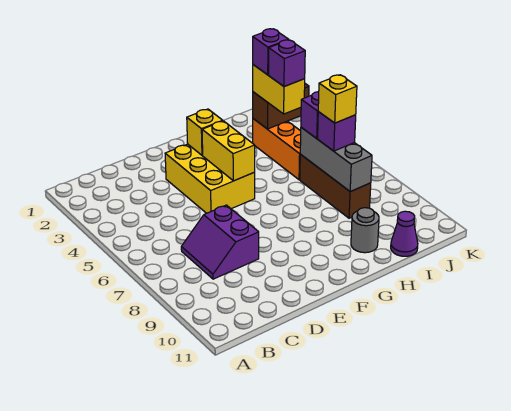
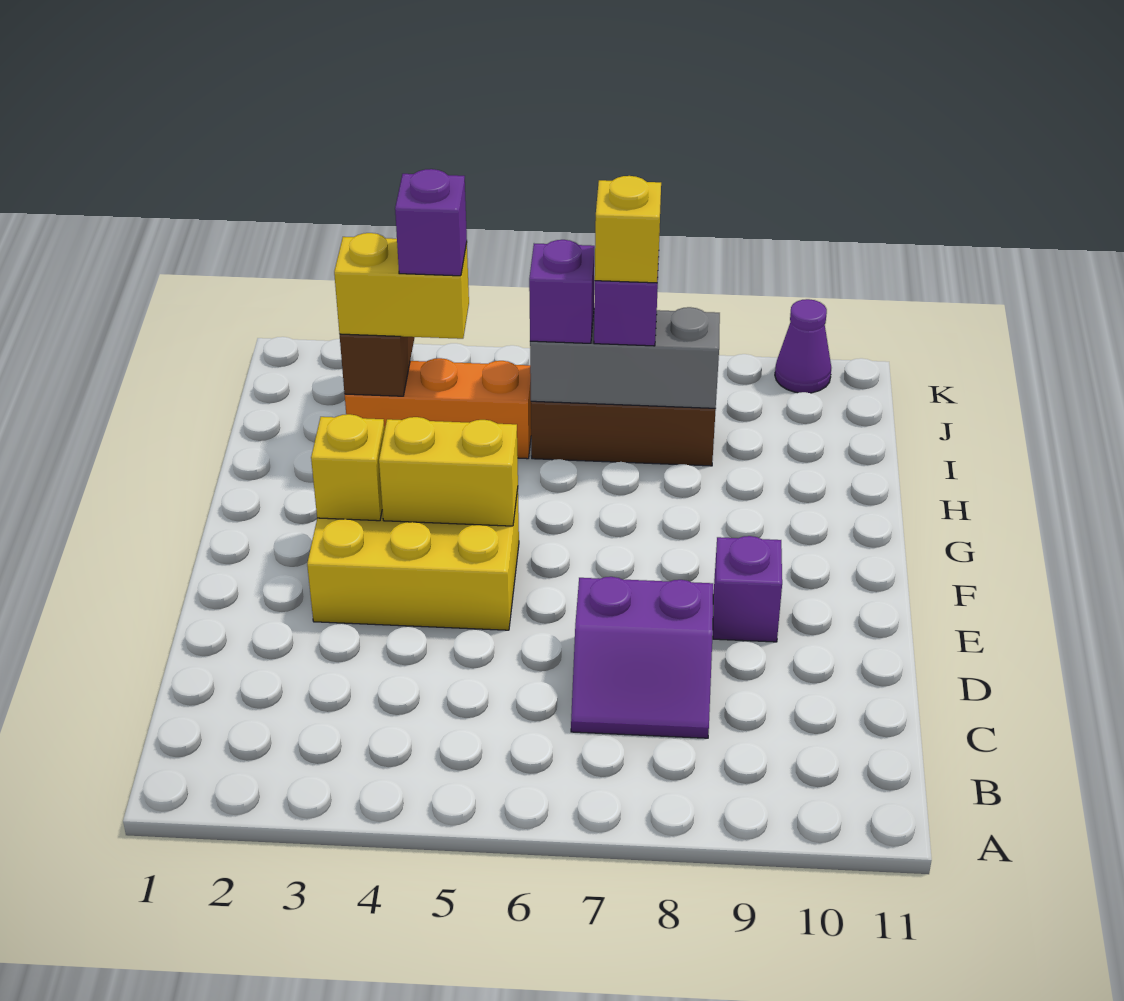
grey 1x1 round brick [351,208,379,253] -> none
purple 1x1 brick [253,29,289,75] -> purple 1x1 brick moved to [713,536,782,642]
purple 1x1 cone [391,211,418,256] -> purple 1x1 cone moved to [775,299,831,393]

